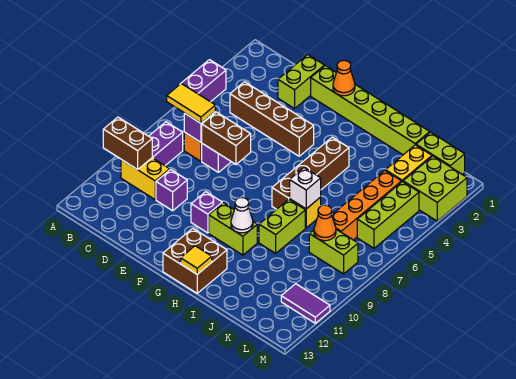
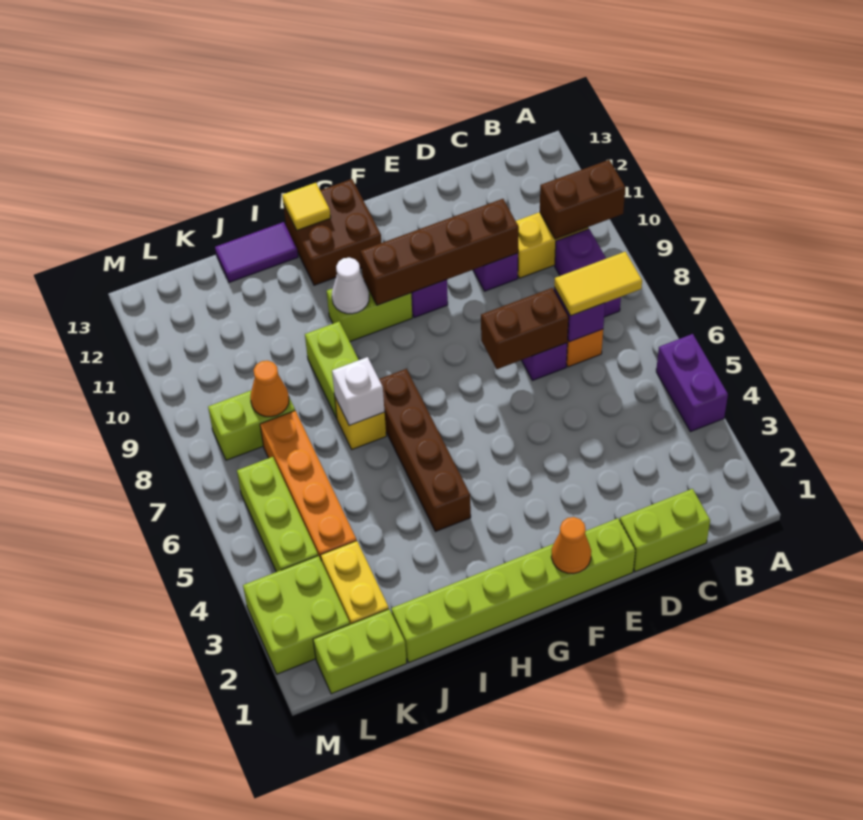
brown 1x4 brick [230,82,314,156] -> brown 1x4 brick moved to [360,199,519,305]
lime 1x2 brick [278,55,324,109] -> lime 1x2 brick turned to [620,489,710,572]
purple 1x2 tile [281,284,330,323] -> purple 1x2 tile moved to [215,222,298,282]

